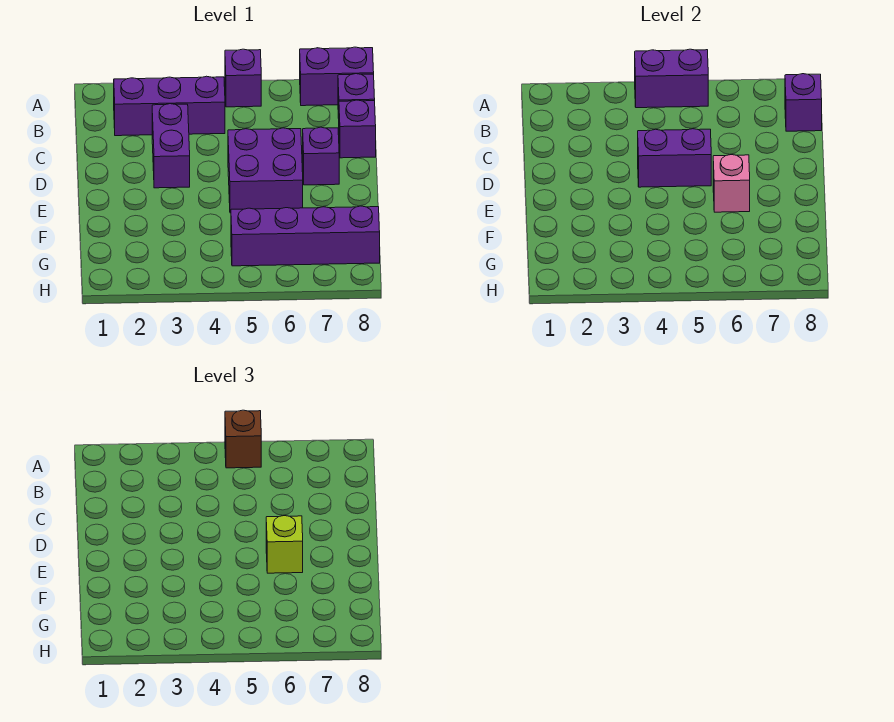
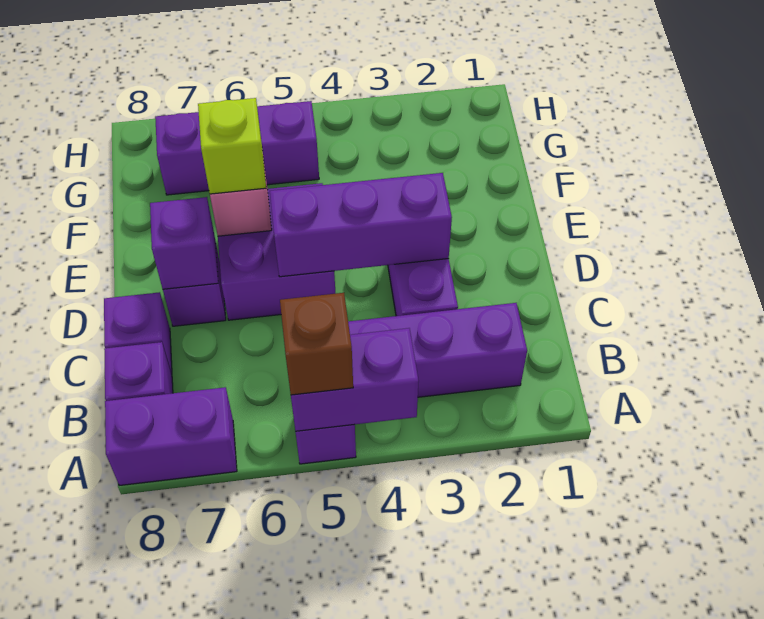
purple 1x1 brick [785,74,822,131] -> purple 1x1 brick moved to [150,197,218,289]
purple 1x2 brick [638,129,711,187] -> purple 1x3 brick [270,173,452,277]
purple 1x4 brick [231,206,380,266] -> purple 1x3 brick [155,101,319,195]

